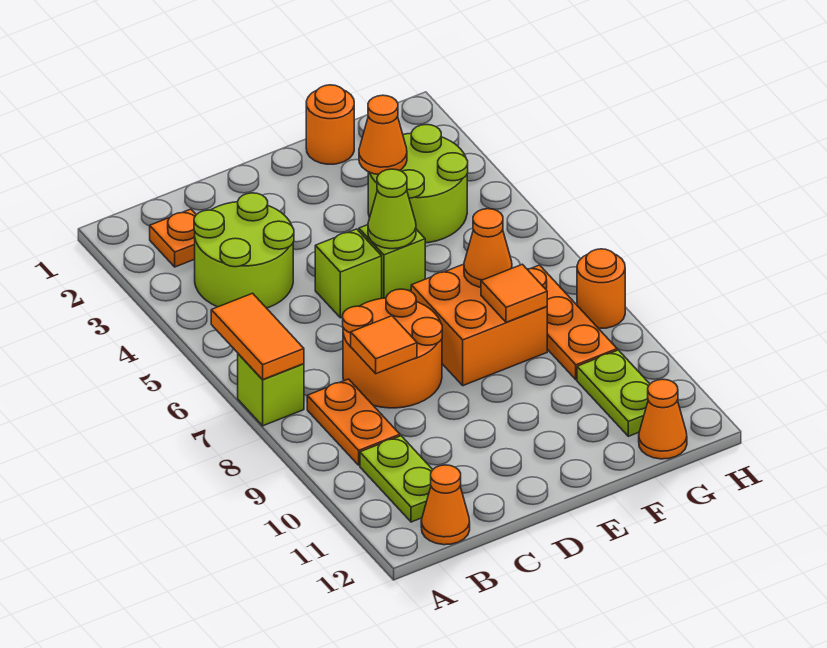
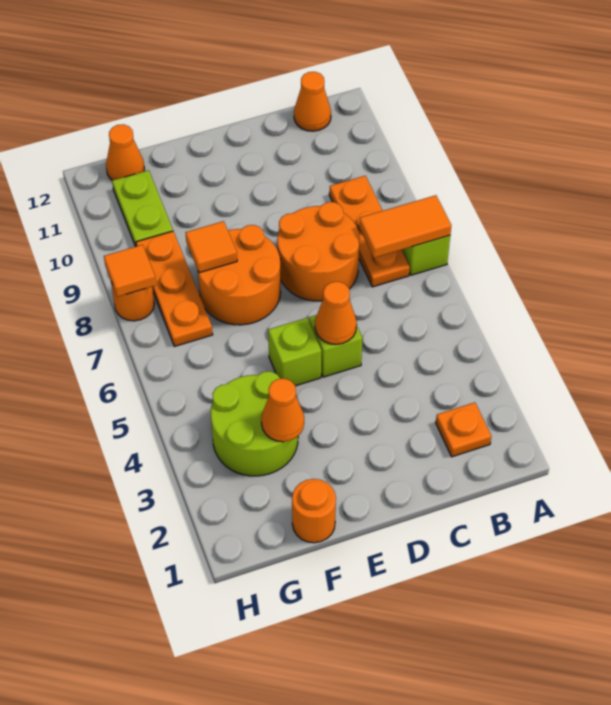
orange 1x2 tile [211,293,304,380] -> orange 1x2 tile turned to [359,195,451,258]
lime 2x2 round brick [194,193,294,308] -> none
orange 1x2 plate [307,379,400,465] -> orange 1x3 plate [329,176,410,287]
lime 1x2 plate [360,436,433,522] -> none
orange 1x1 tile [351,316,417,374] -> orange 1x1 tile moved to [104,245,156,297]
lime 1x1 cone [368,169,416,249] -> none
orange 2x2 brick [411,264,547,386] -> orange 2x2 round brick [198,225,281,325]
orange 1x1 cone [464,209,512,287] -> orange 1x1 cone moved to [315,282,357,344]

